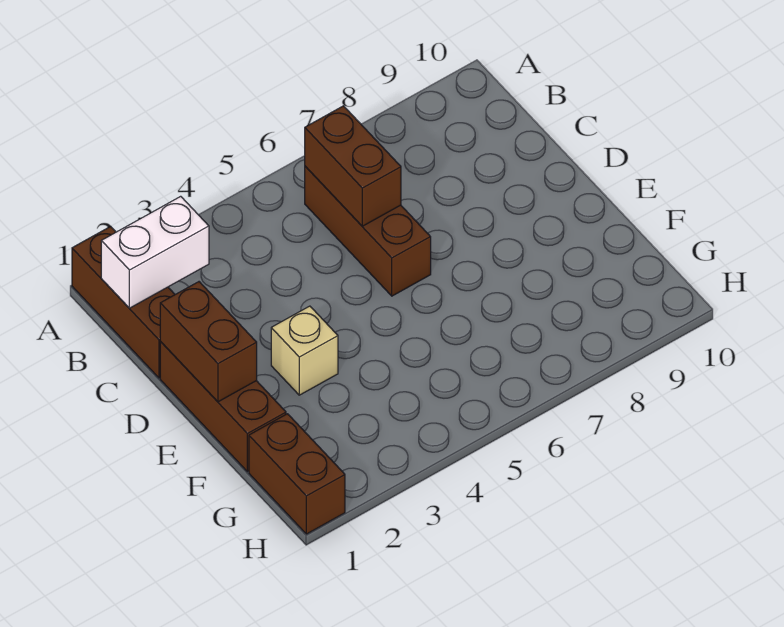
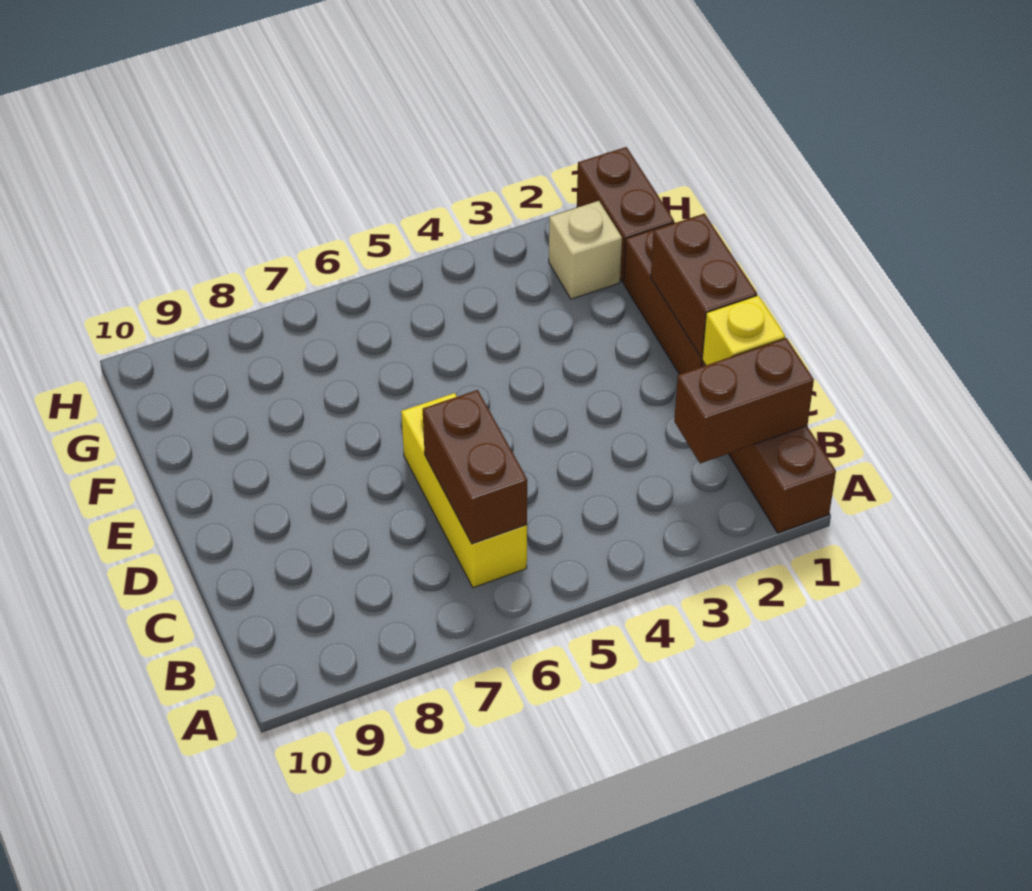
white 1x2 brick [101,196,209,308] -> brown 1x2 brick [674,338,814,463]
brown 1x3 brick [305,166,431,296] -> yellow 1x3 brick [401,393,527,588]
none -> yellow 1x1 brick [702,295,785,365]
tan 1x1 brick [271,306,338,395] -> tan 1x1 brick moved to [549,201,622,299]

